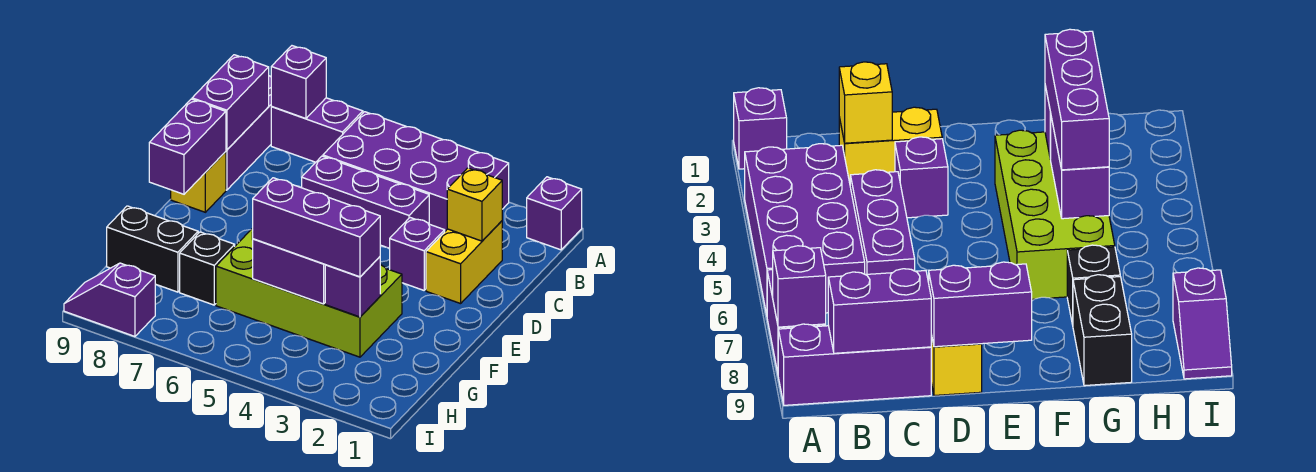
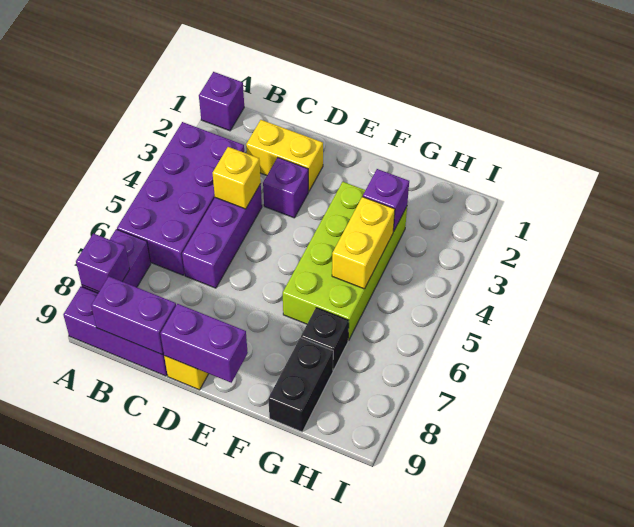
yellow 1x1 brick [447,168,502,241] -> yellow 1x1 brick moved to [213,147,261,209]
purple 1x3 brick [253,178,380,277] -> none
purple 1x2 brick [253,239,325,304] -> yellow 1x2 brick [332,197,395,289]
purple 1x2 slope [64,263,155,336] -> none

